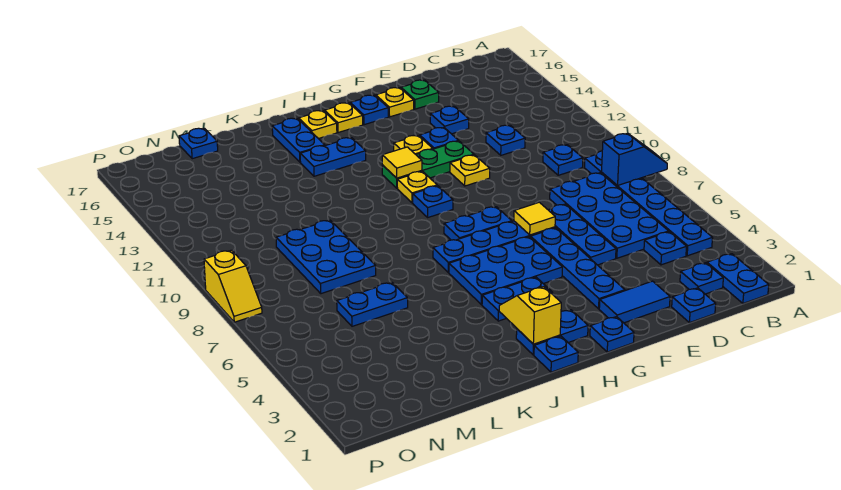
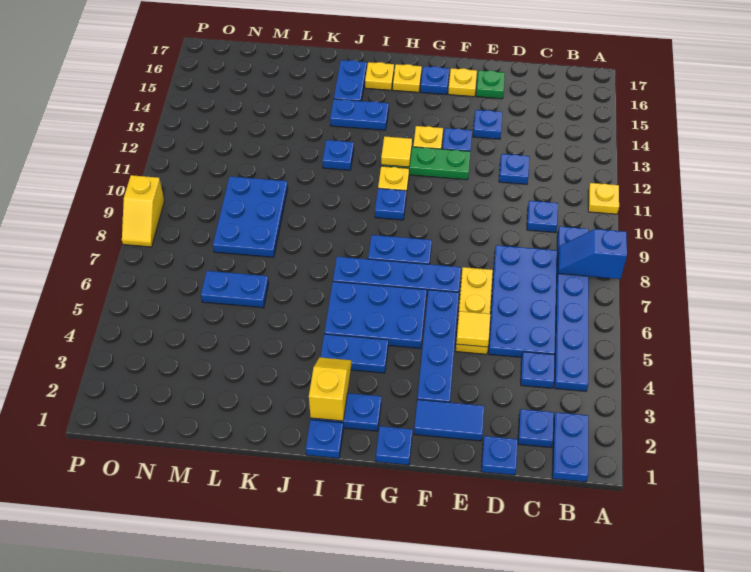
blue 1x2 slope [602,133,667,186] -> blue 1x2 slope turned to [558,229,627,279]
blue 1x3 plate [549,204,616,265] -> yellow 1x3 plate [456,267,493,354]
yellow 1x1 tile [514,202,555,235] -> yellow 1x1 tile moved to [456,311,491,347]
yellow 1x1 plate [450,155,490,186] -> yellow 1x1 plate moved to [588,183,619,214]
blue 1x1 plate [179,128,218,159] -> blue 1x1 plate moved to [322,140,354,170]

